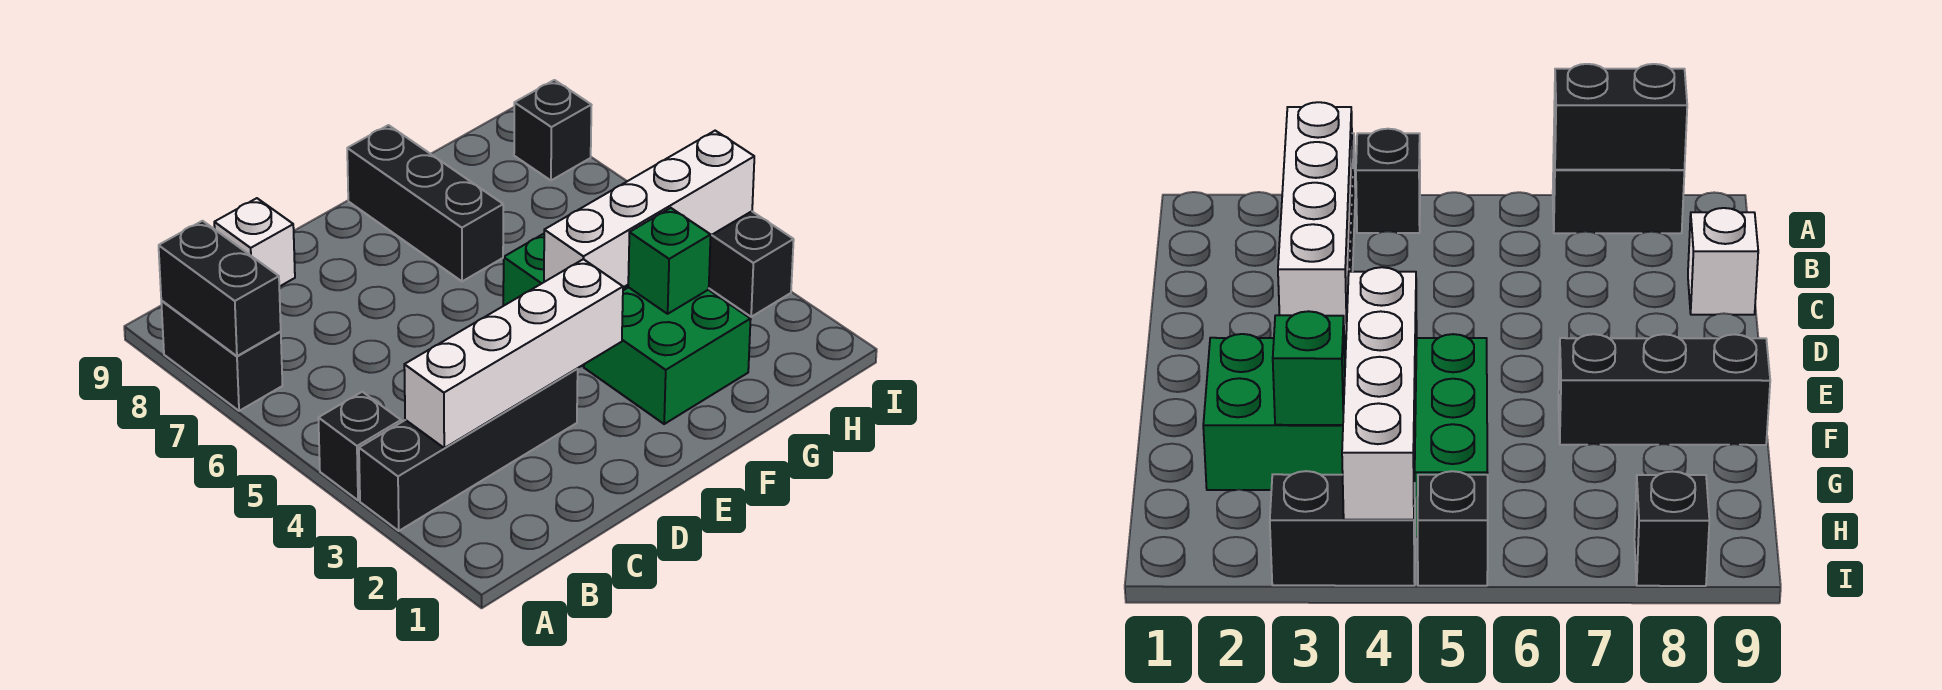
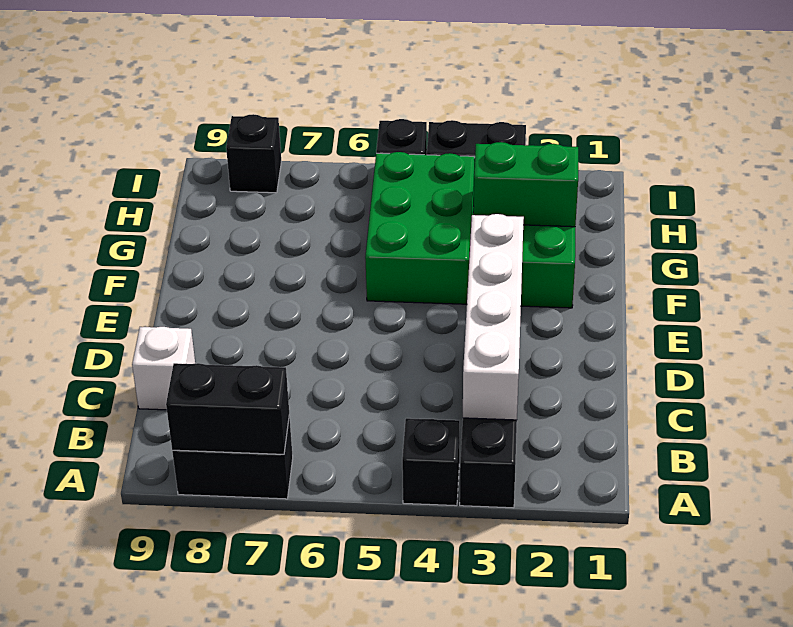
white 1x4 brick [544,131,754,287] -> none
black 1x3 brick [347,125,503,281] -> none
green 1x1 brick [628,208,711,314] -> green 1x2 brick [473,142,578,227]

